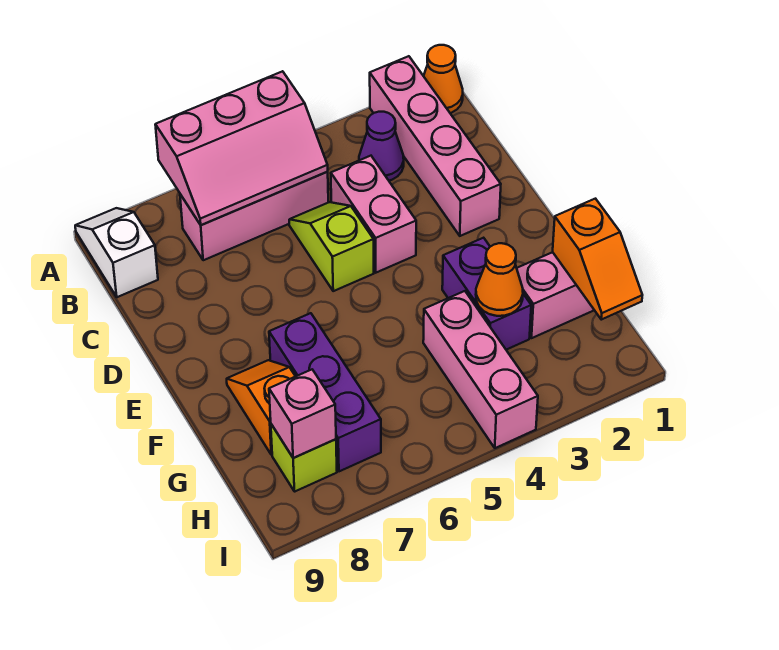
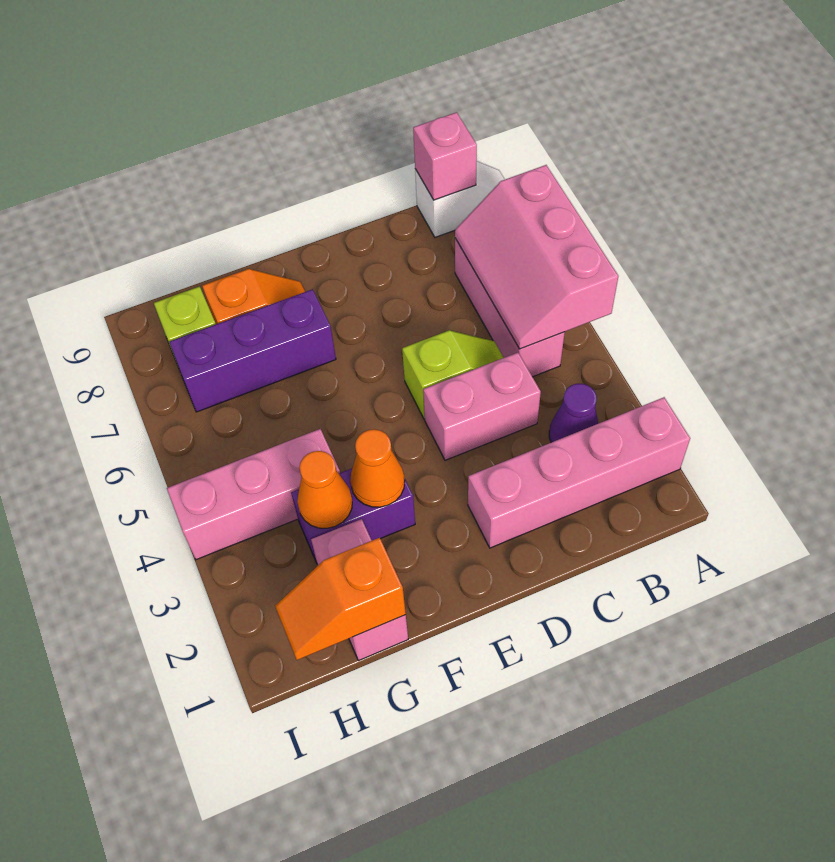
orange 1x1 cone [424,45,463,113] -> orange 1x1 cone moved to [350,429,405,507]
pink 1x1 brick [269,370,336,458] -> pink 1x1 brick moved to [413,112,477,200]

